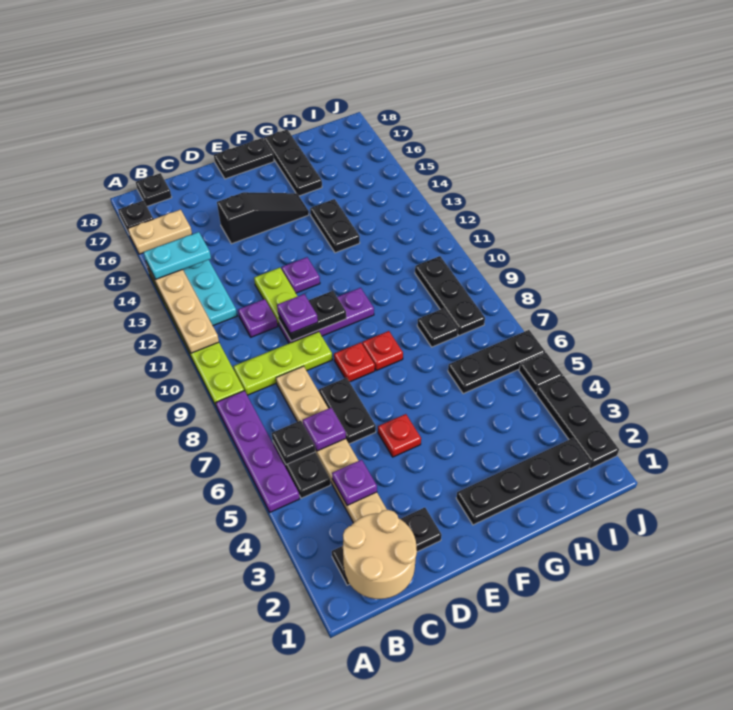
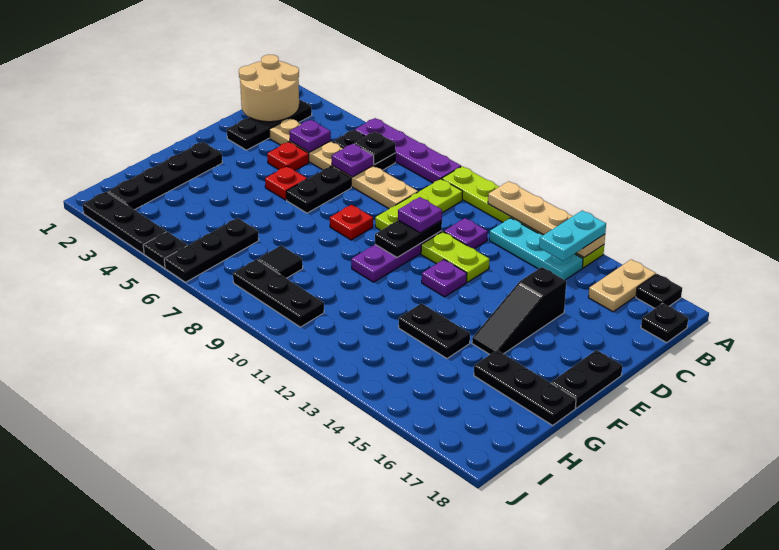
black 1x2 plate [319,378,376,444] -> black 1x2 plate turned to [286,166,351,213]
red 1x1 plate [362,331,403,371] -> red 1x1 plate moved to [267,142,309,171]
black 1x1 plate [417,308,458,347] -> black 1x1 tile [258,246,303,278]

